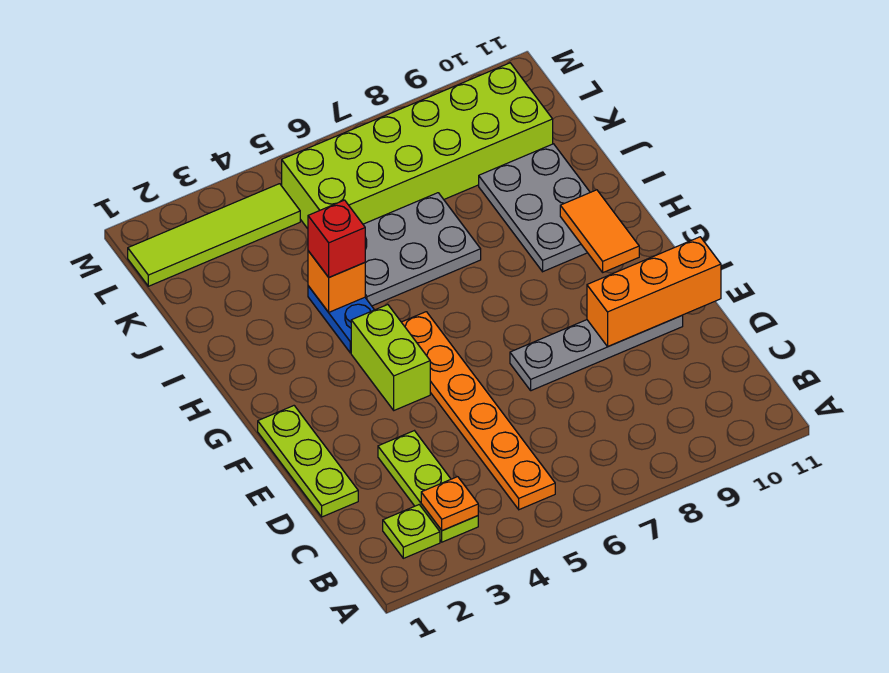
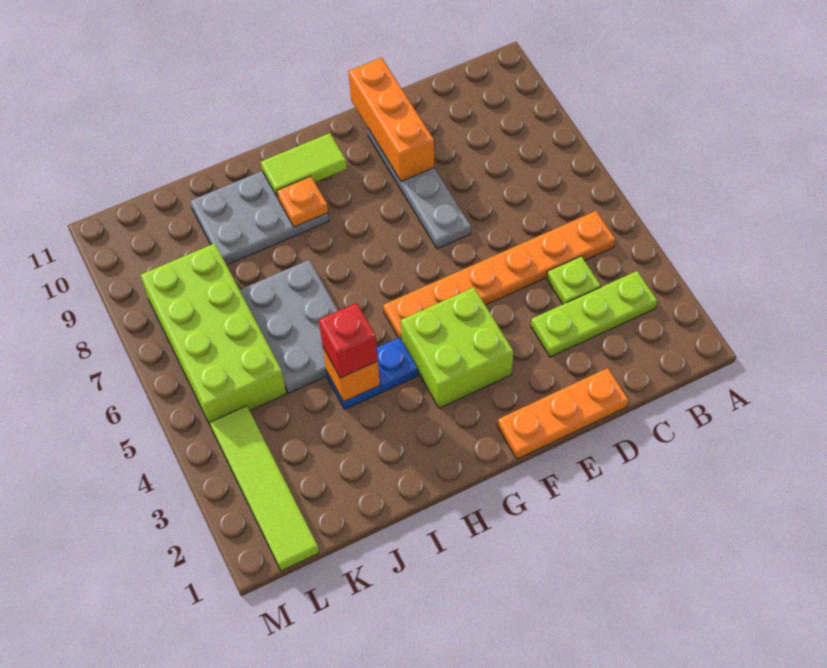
lime 1x1 plate [383,505,440,558] -> lime 1x1 plate moved to [547,256,601,304]
orange 1x1 plate [421,477,478,531] -> orange 1x1 plate moved to [277,176,328,227]
lime 1x3 plate [258,406,358,517] -> orange 1x3 plate [497,368,629,459]
lime 1x2 brick [351,305,430,410] -> lime 2x2 brick [401,287,513,408]
orange 1x2 tile [560,190,639,272] -> lime 1x2 tile [261,133,347,198]
lime 2x6 brick [282,63,553,229] -> lime 2x4 brick [141,243,286,426]

